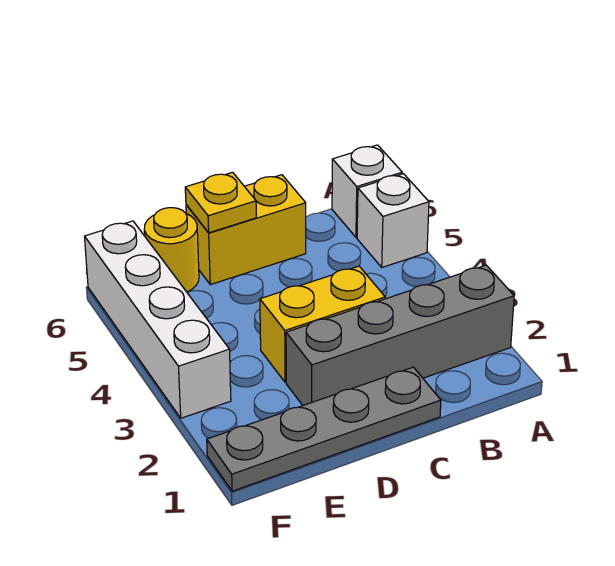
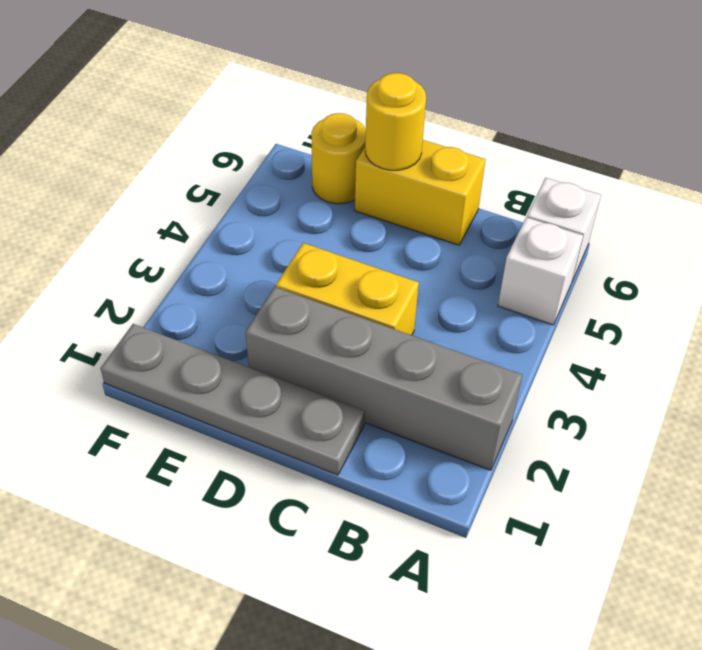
yellow 1x1 plate [185,172,256,233] -> yellow 1x1 round brick [365,73,426,170]
white 1x4 brick [85,221,231,418] -> none

